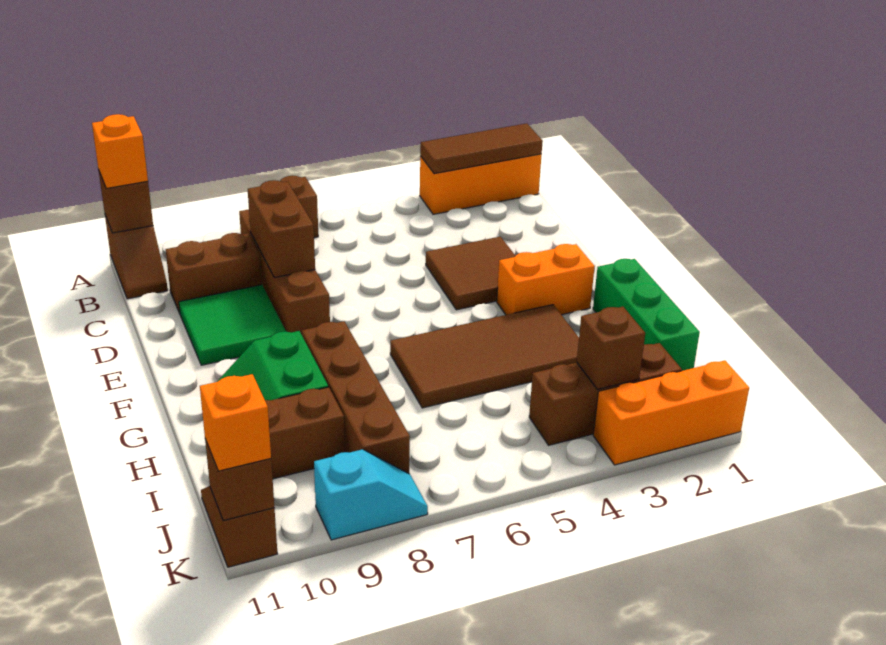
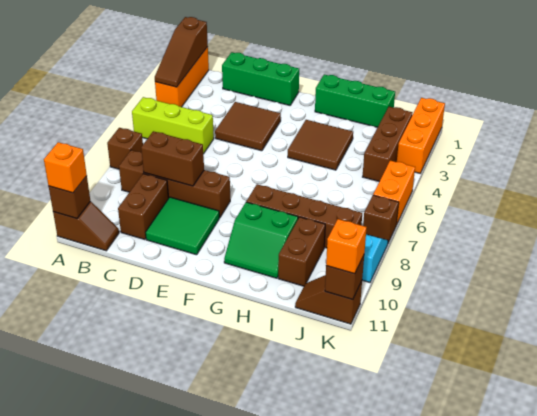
brown 1x3 tile [420,123,543,174] -> brown 1x3 slope [155,17,208,87]
none -> lime 1x3 brick [132,97,214,154]
none -> green 1x3 brick [222,52,299,105]
orange 1x2 brick [497,244,595,315] -> orange 1x2 brick moved to [373,161,415,225]
brown 2x4 tile [390,305,579,408] -> brown 2x2 tile [288,120,353,170]
brown 1x1 brick [577,307,645,389] -> brown 1x1 brick moved to [363,195,399,243]

